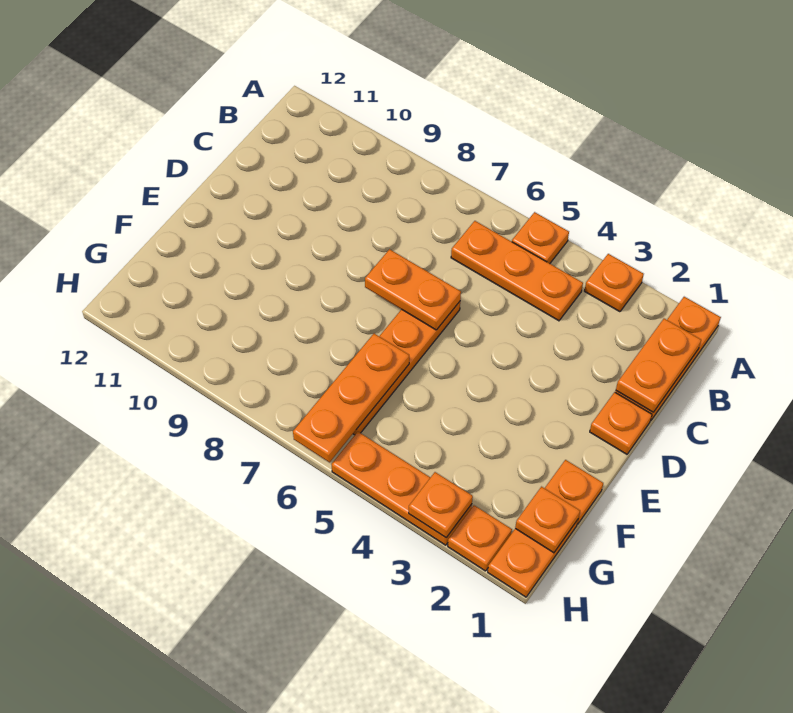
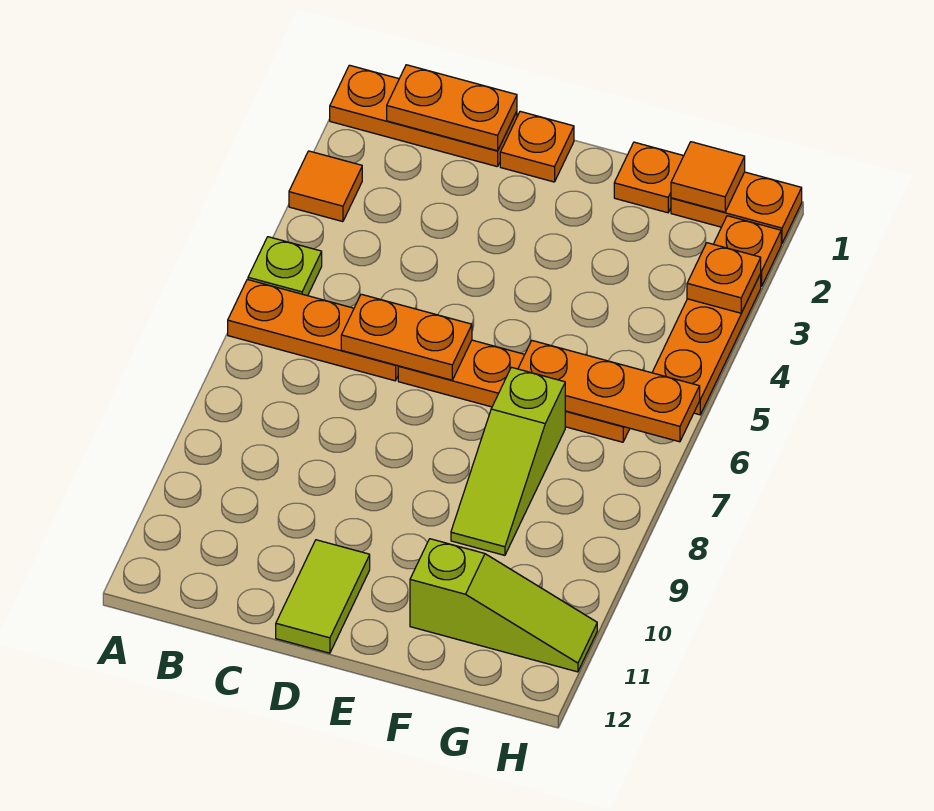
orange 1x1 plate [585,254,644,312] -> orange 1x1 tile [289,151,362,222]
orange 1x1 plate [512,212,569,263] -> lime 1x1 plate [248,237,322,296]
orange 1x3 plate [451,221,583,321] -> orange 1x3 plate turned to [228,279,398,381]
orange 1x2 plate [365,249,461,330] -> orange 1x2 plate turned to [341,294,472,380]
none -> lime 1x2 tile [276,540,370,653]
none -> lime 1x3 slope [451,367,565,555]
none -> lime 1x3 slope [410,539,597,672]
orange 1x1 plate [515,487,580,553] -> orange 1x1 tile [671,142,745,212]

